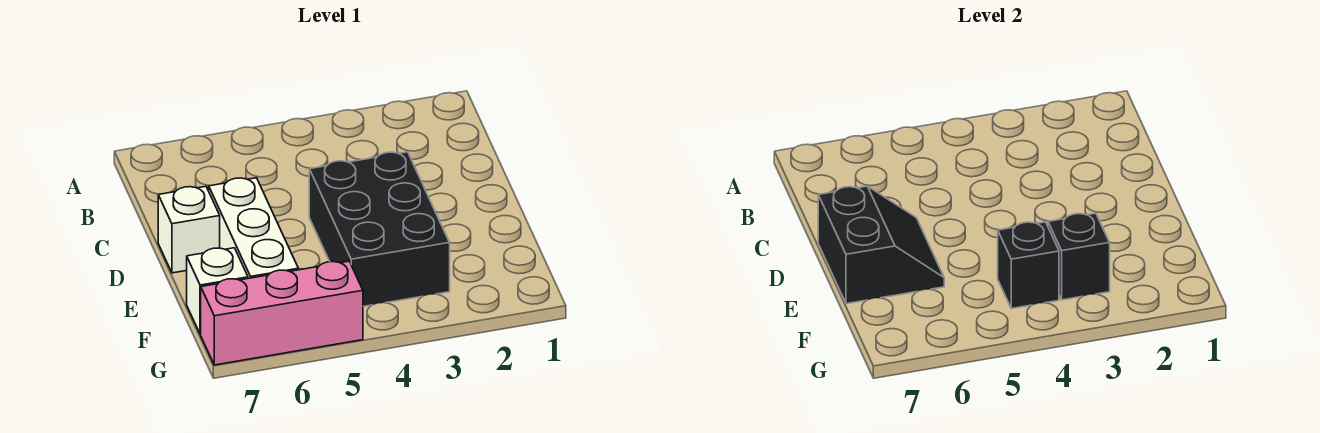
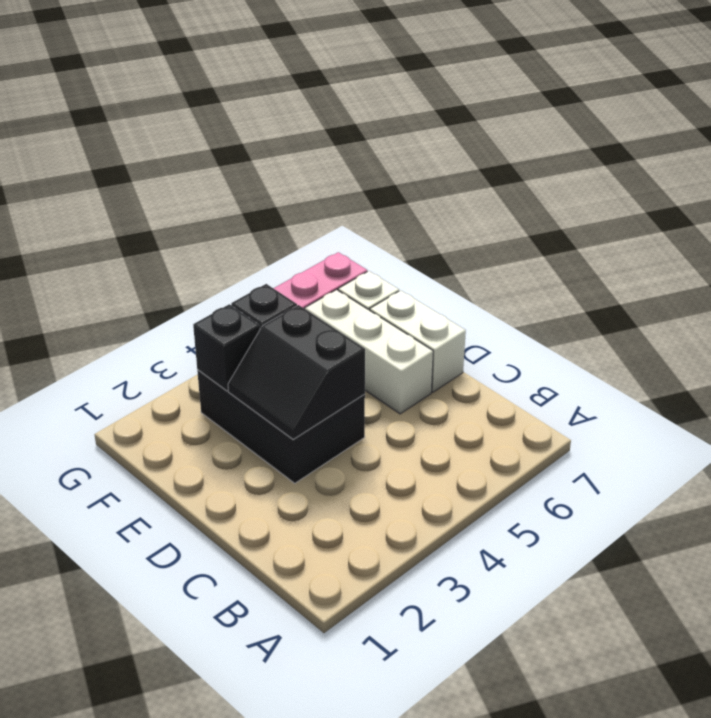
black 2x2 slope [818,186,944,304] -> black 2x2 slope moved to [228,305,365,439]
white 1x1 brick [158,186,220,273] -> white 1x2 brick [370,290,466,392]

